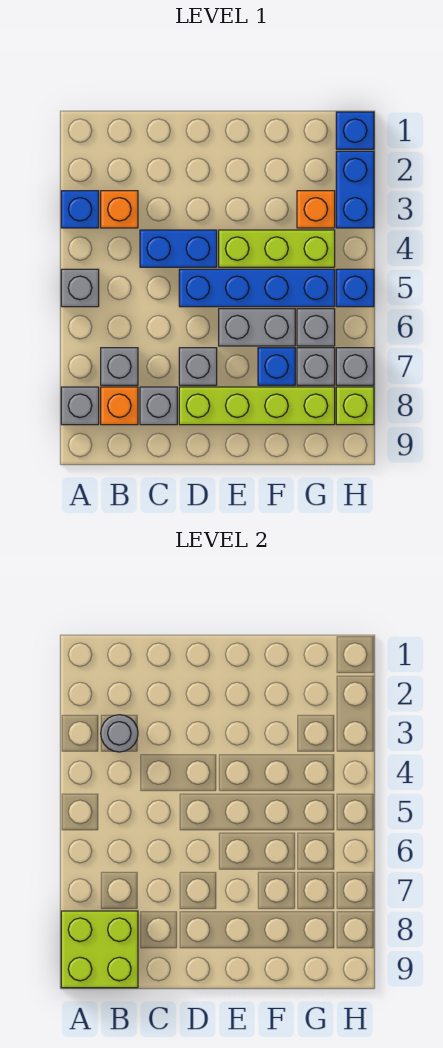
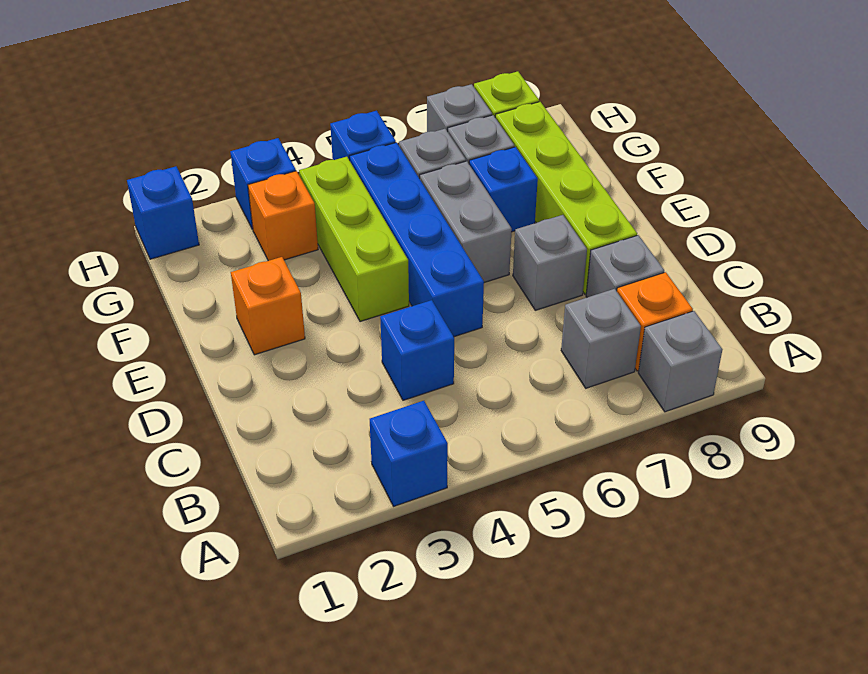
grey 1x1 brick [61,269,99,307] -> none
lime 2x2 brick [61,911,138,988] -> none
orange 1x1 brick [101,191,138,228] -> orange 1x1 brick moved to [231,257,305,355]
grey 1x1 round brick [101,715,138,752] -> none
blue 1x2 brick [140,230,217,267] -> blue 1x1 brick [380,300,454,400]
blue 1x2 brick [336,151,374,228] -> blue 1x1 brick [230,138,296,229]

